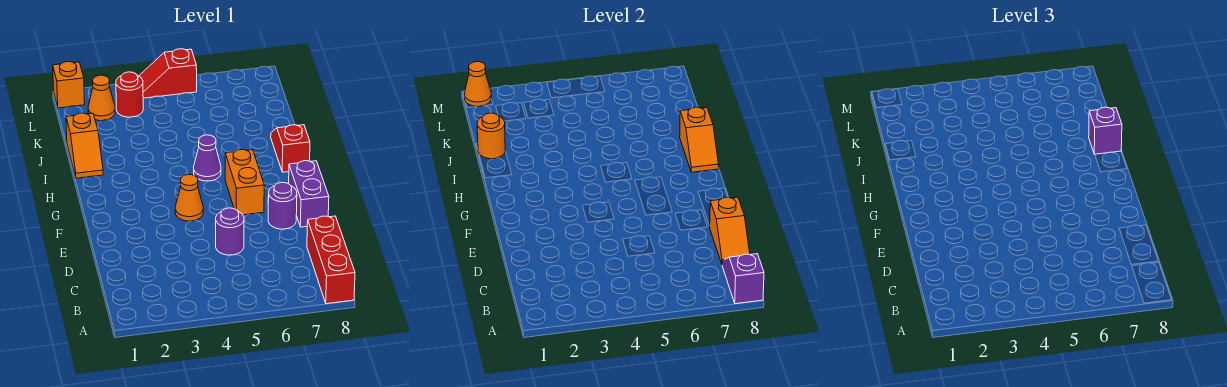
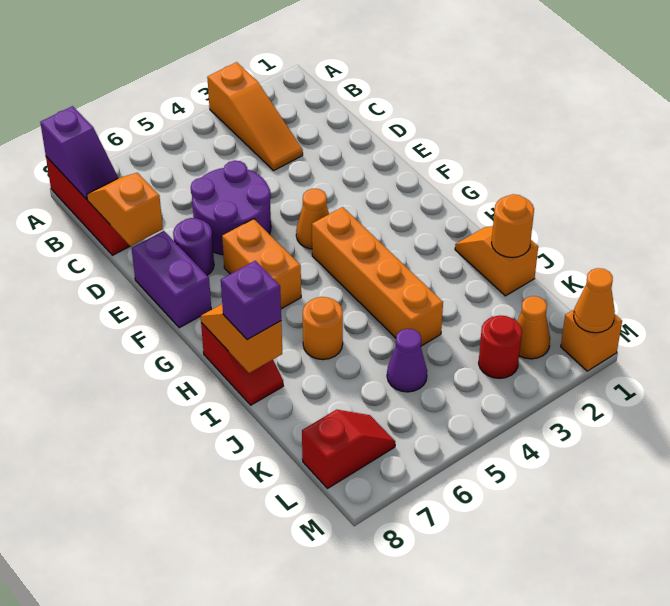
none -> orange 1x3 slope [207,62,303,171]
purple 1x1 round brick [216,208,244,255] -> purple 2x2 round brick [191,161,271,255]
none -> orange 1x4 brick [312,207,443,346]
purple 1x1 cone [194,135,221,181] -> purple 1x1 cone moved to [387,329,427,392]
none -> orange 1x1 round brick [303,297,343,360]
red 1x2 slope [139,49,197,98] -> red 1x2 slope moved to [302,410,395,488]

